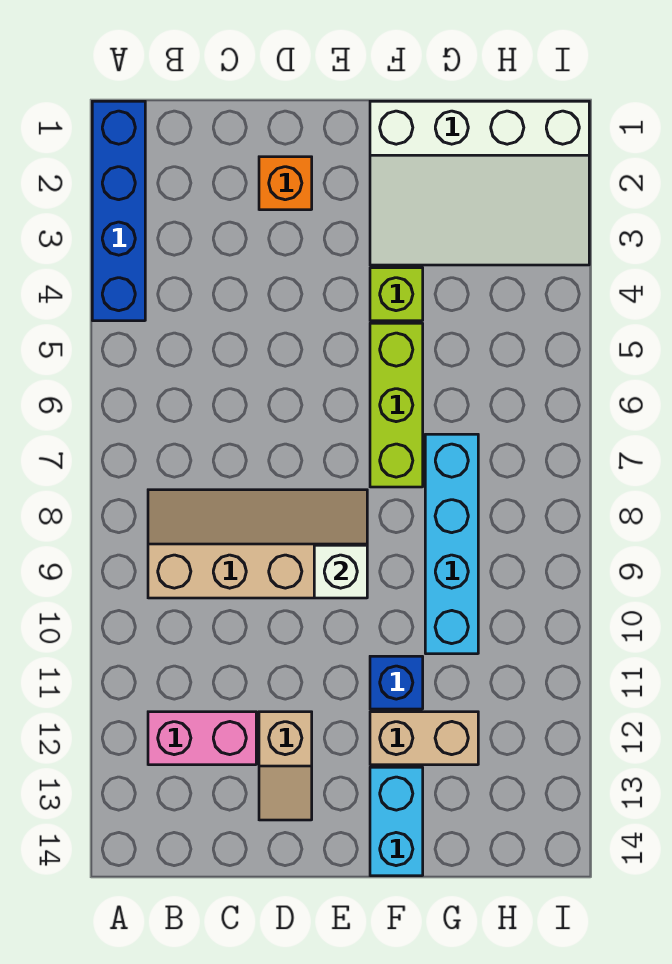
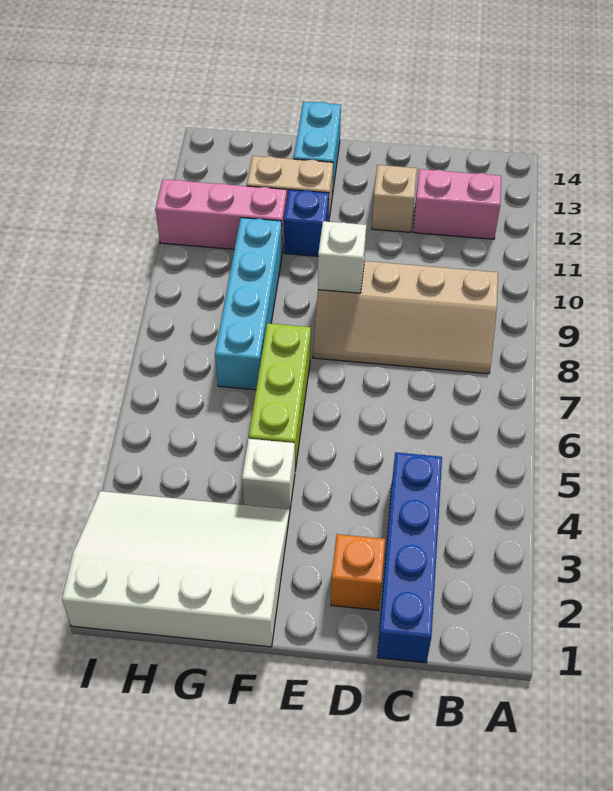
blue 1x4 brick [92,101,145,321] -> blue 1x4 brick moved to [377,452,442,663]
lime 1x1 brick [370,268,423,321] -> white 1x1 brick [242,439,295,511]
none -> pink 1x3 brick [155,179,287,253]

